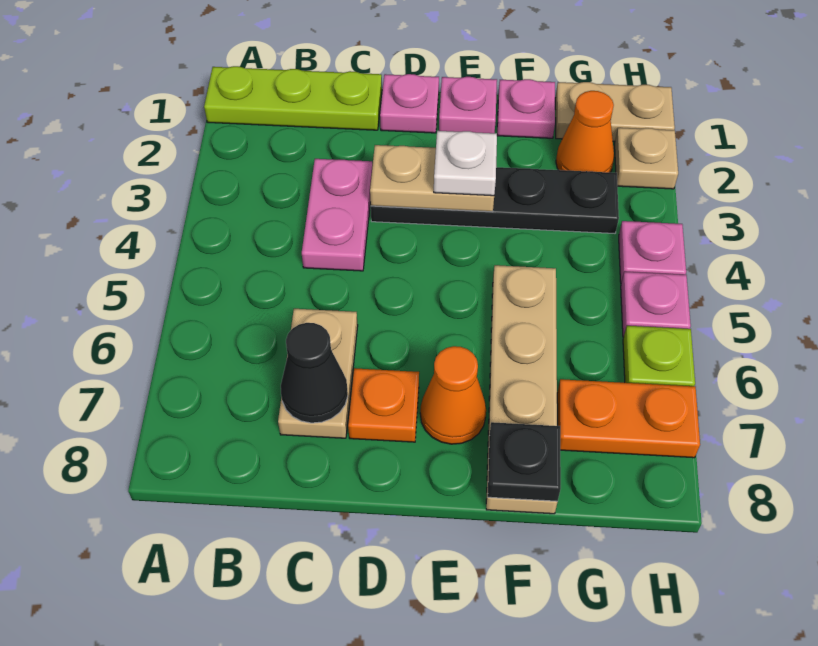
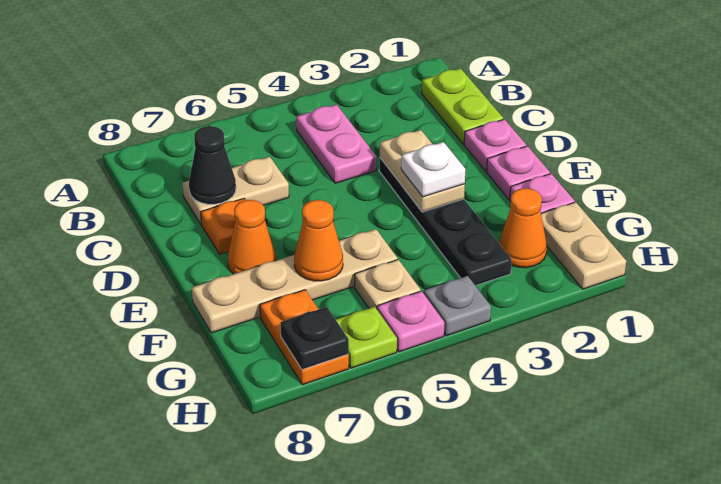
lime 1x3 plate [204,66,382,130] -> lime 1x2 plate [422,68,503,144]
pink 1x2 plate [302,159,373,271] -> pink 1x2 plate turned to [296,105,377,183]
none -> orange 1x1 cone [294,200,343,281]
black 1x1 plate [488,422,561,501] -> black 1x1 plate moved to [280,307,349,370]
tan 1x1 plate [615,128,678,189] -> tan 1x1 plate moved to [355,260,421,309]
pink 1x1 plate [619,221,686,283] -> grey 1x1 plate [424,276,491,336]

